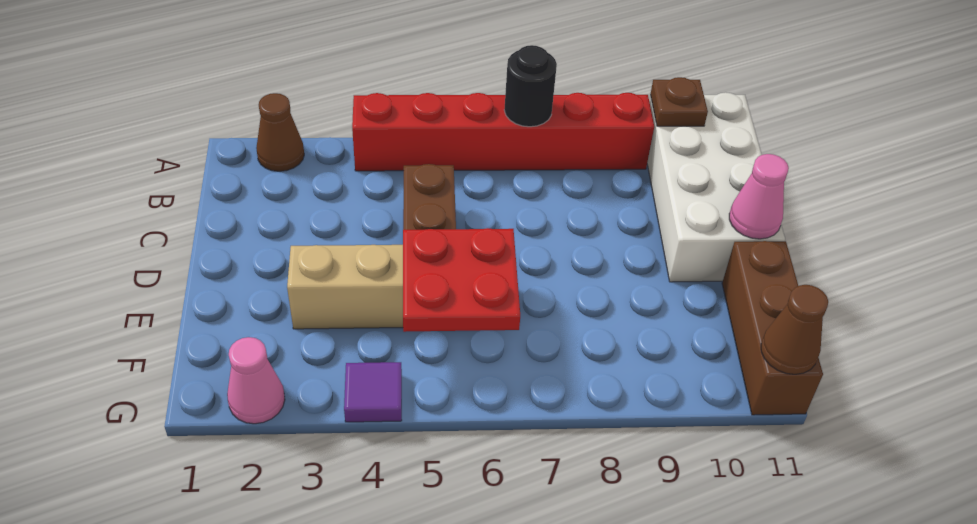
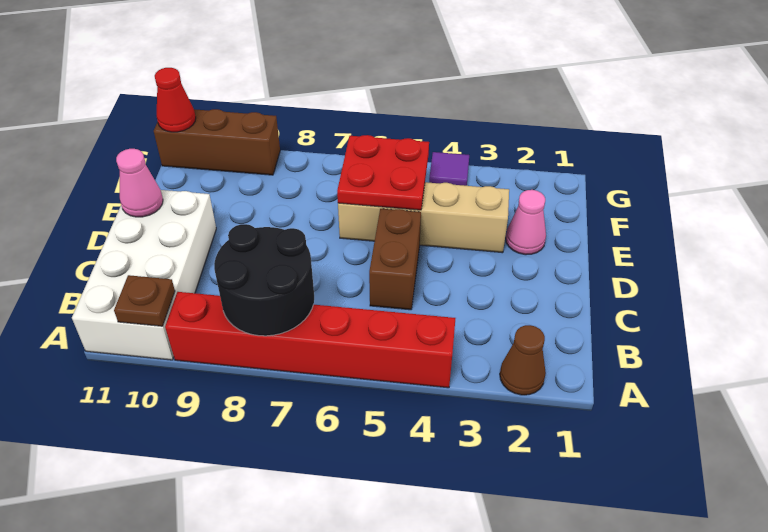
black 1x1 round brick [504,45,557,127] -> black 2x2 round brick [214,224,314,336]
brown 1x3 brick [722,241,823,415] -> brown 1x3 brick turned to [154,109,280,175]
pink 1x1 cone [227,337,285,424] -> pink 1x1 cone moved to [506,190,546,255]
brown 1x1 cone [761,285,828,374] -> red 1x1 cone [155,68,196,132]

